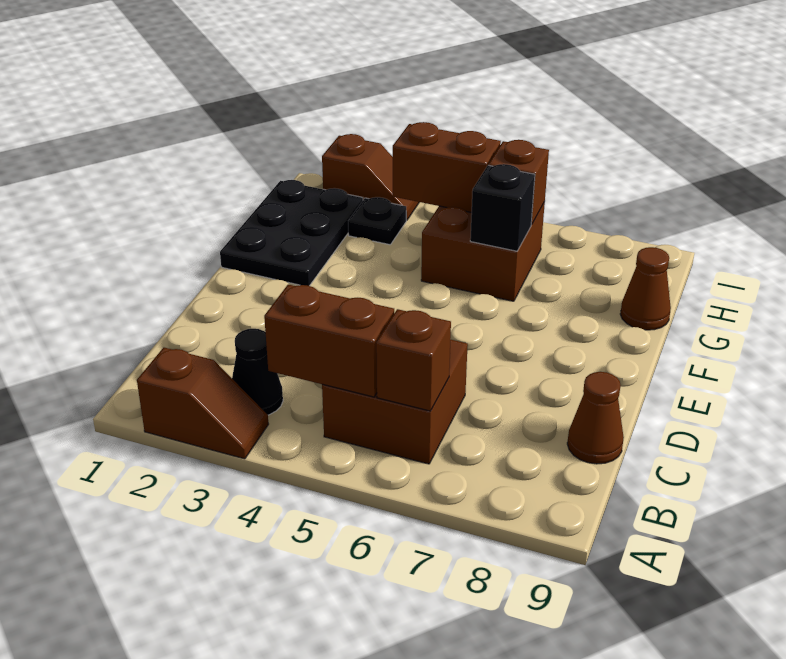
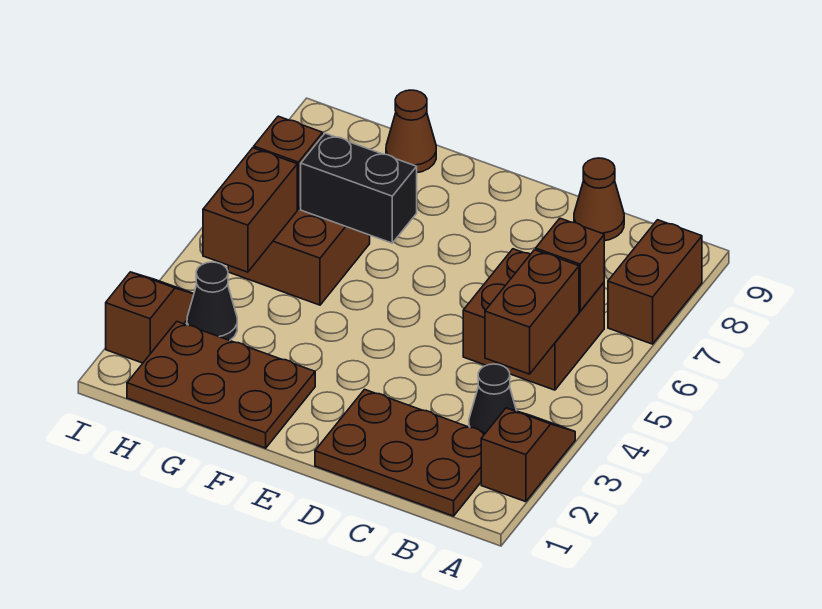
none -> brown 1x2 brick [608,220,702,344]
none -> brown 2x3 plate [315,389,485,516]
black 2x3 plate [220,180,363,286] -> brown 2x3 plate [127,322,315,448]
black 1x1 brick [470,164,535,251] -> black 1x2 brick [301,133,417,243]
black 1x1 plate [348,197,406,245] -> black 1x1 cone [187,262,237,340]

